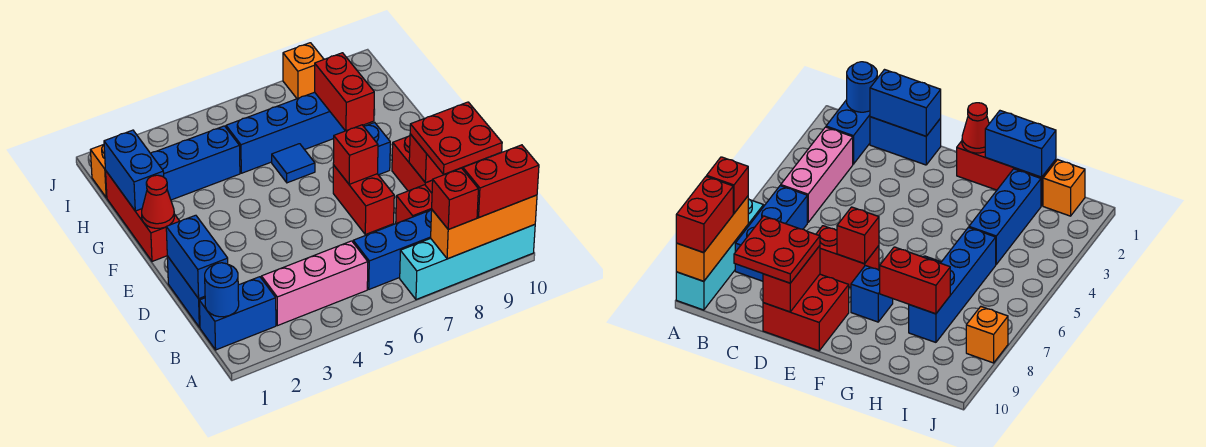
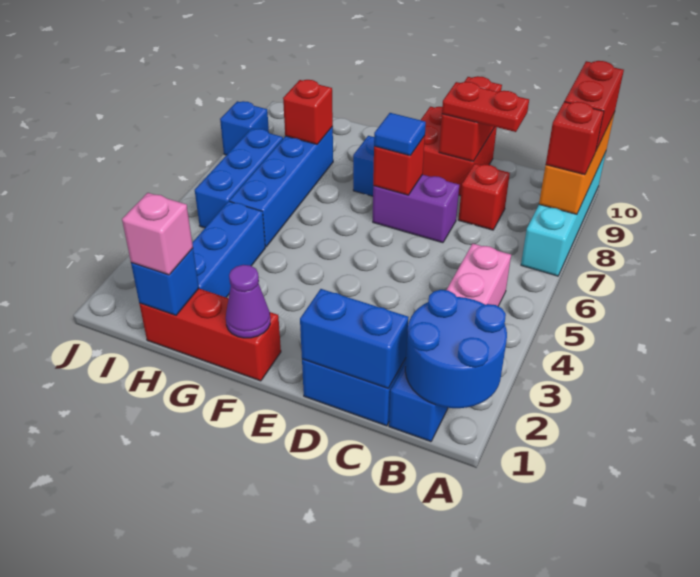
blue 1x1 round brick [205,263,239,317] -> blue 2x2 round brick [405,290,507,408]
blue 1x3 brick [353,210,432,289] -> blue 1x3 brick moved to [195,129,283,228]
red 2x2 plate [410,102,502,174] -> red 1x2 plate [442,82,529,132]
red 1x2 brick [333,165,394,234] -> purple 1x2 brick [373,175,459,243]
red 1x1 cone [142,175,174,228] -> purple 1x1 cone [226,265,270,338]
blue 1x2 brick [104,130,164,211] -> blue 1x1 brick [131,248,199,315]
blue 1x1 tile [272,144,315,183] -> blue 1x1 tile moved to [374,113,426,156]
red 1x2 brick [315,53,374,131] -> red 1x1 brick [283,80,333,144]
none -> pink 1x1 brick [122,193,193,275]
orange 1x1 brick [91,145,107,198] -> none
orange 1x1 brick [283,43,324,99] -> blue 1x1 brick [220,101,269,155]

